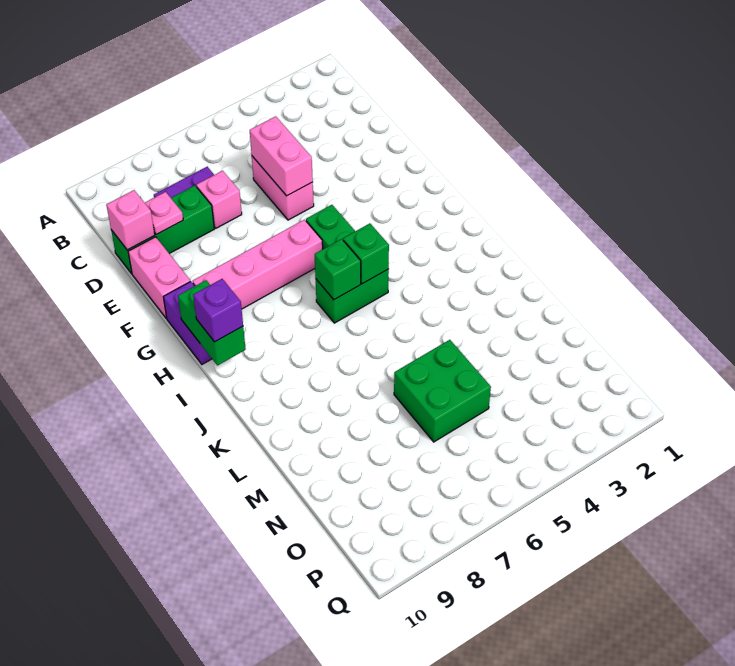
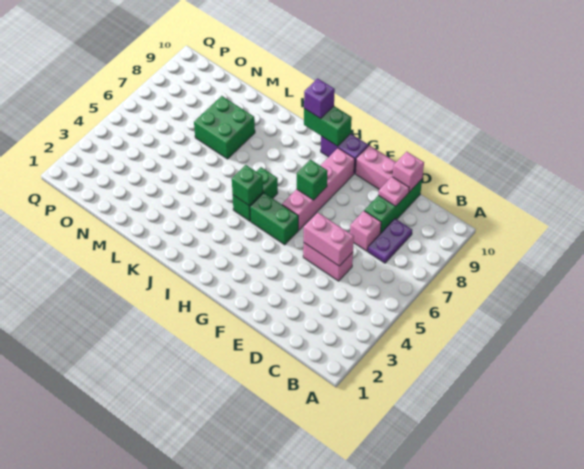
green 1x1 brick [315,239,361,300] -> green 1x1 brick moved to [297,160,327,200]
green 2x2 brick [394,340,491,442] -> green 2x2 brick moved to [194,96,255,159]

